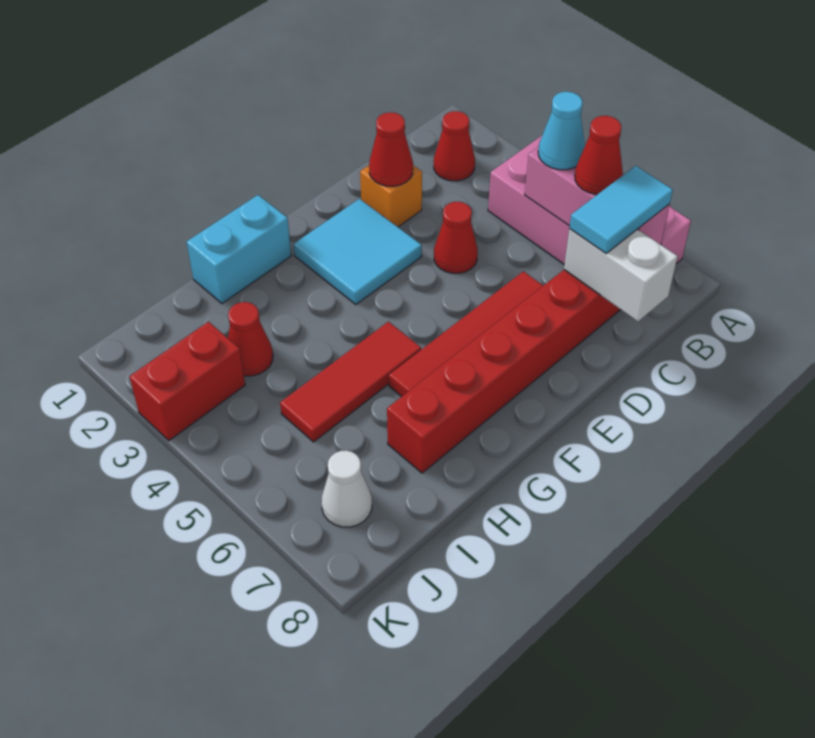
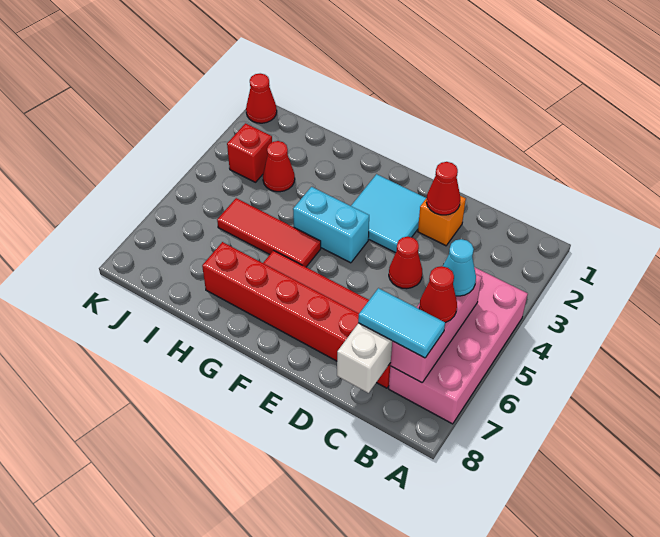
red 1x1 cone [434,111,475,181] -> red 1x1 cone moved to [246,73,277,123]
cyan 1x2 brick [187,195,291,303] -> cyan 1x2 brick moved to [293,187,369,263]
red 1x2 brick [129,322,245,441] -> red 1x1 brick [227,123,272,182]
white 1x1 cone [321,450,372,527] -> none

